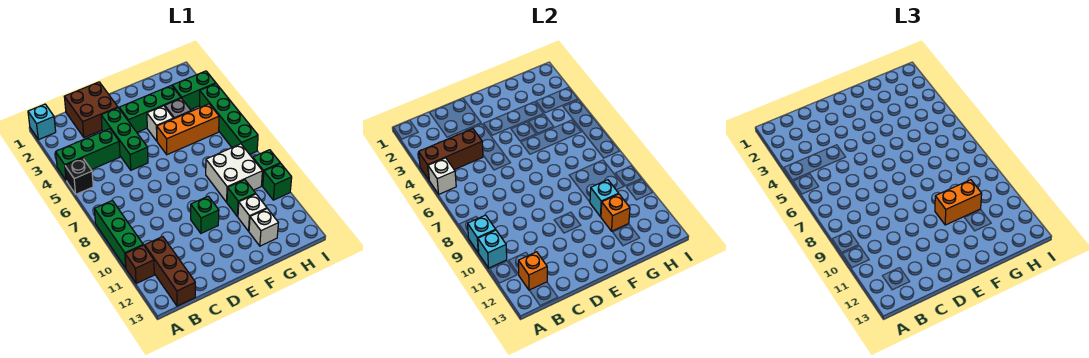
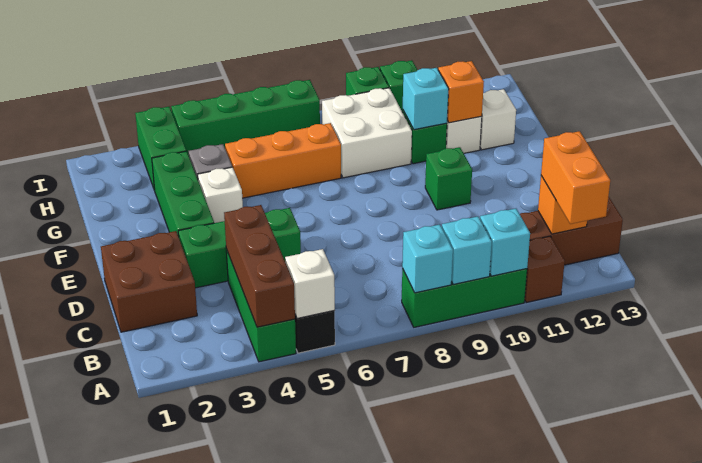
cyan 1x1 brick [28,104,56,140] -> cyan 1x1 brick moved to [402,225,453,293]
orange 1x3 brick [157,104,219,155] -> orange 1x3 brick turned to [225,123,341,198]
orange 1x2 brick [935,180,982,225] -> orange 1x2 brick moved to [541,131,610,224]

